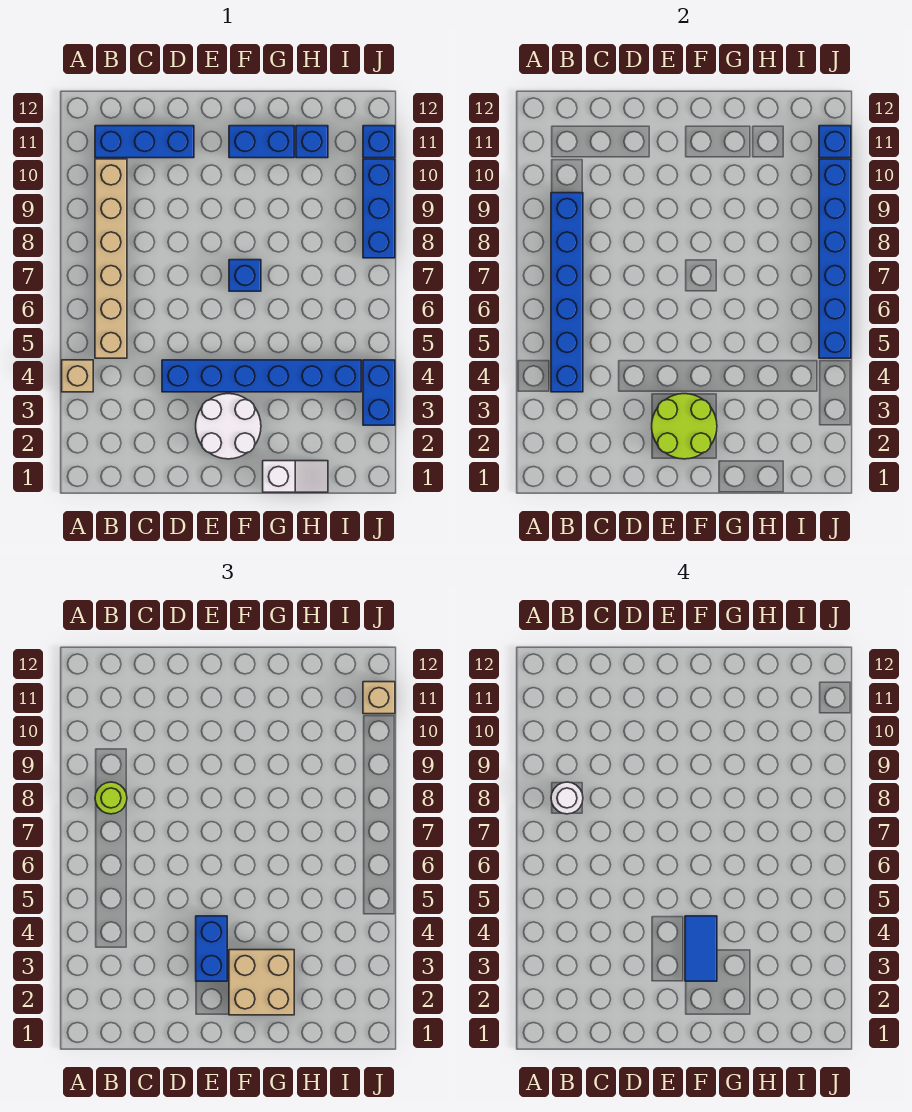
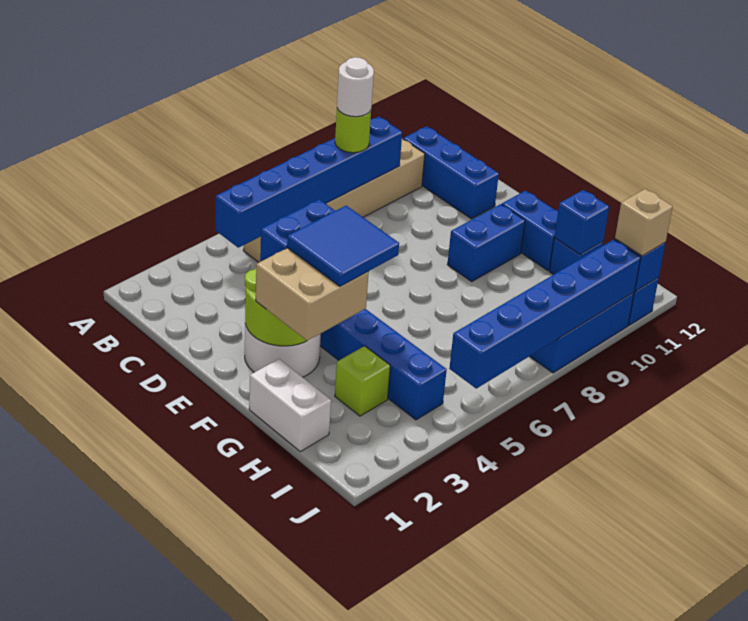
tan 1x1 brick [62,360,93,392] -> none
blue 1x2 tile [685,916,717,981] -> blue 2x2 tile [287,206,399,287]
blue 1x1 brick [229,260,261,291] -> blue 1x1 brick moved to [554,190,609,254]
white 1x2 slope [263,461,328,492] -> white 1x2 brick [249,359,331,452]
none -> lime 1x1 brick [335,346,390,416]
blue 1x2 brick [363,360,395,425] -> blue 1x2 brick moved to [447,204,525,281]

